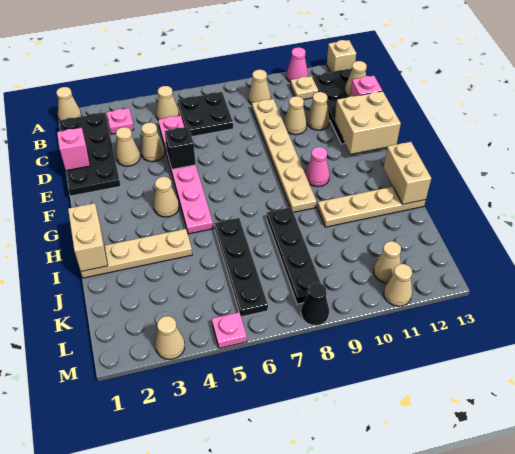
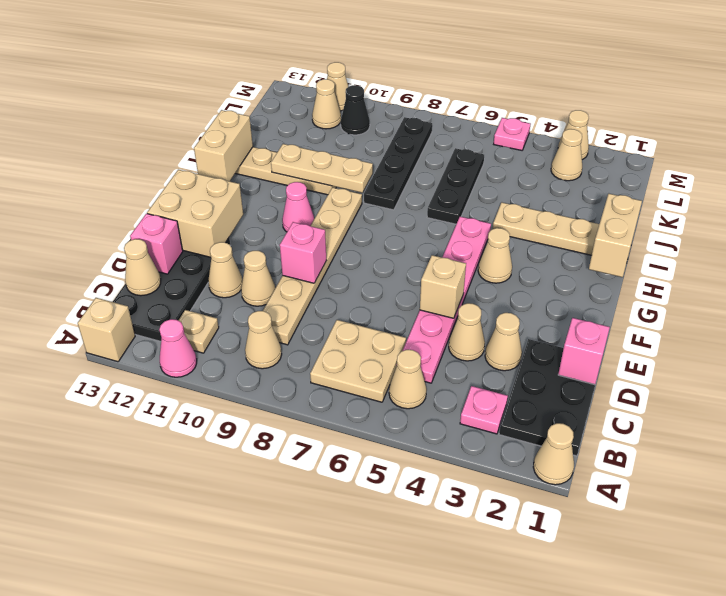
black 2x4 plate [58,112,121,196] -> black 2x3 plate [499,339,595,456]
black 2x2 plate [177,92,233,137] -> tan 2x2 plate [310,320,406,402]
black 1x1 brick [164,127,196,169] -> tan 1x1 brick [420,255,466,318]
none -> pink 1x1 brick [280,222,327,283]
black 1x4 plate [214,218,268,317] -> black 1x3 plate [427,148,484,224]
none -> tan 1x3 plate [271,144,373,193]
none -> tan 1x1 cone [551,129,582,181]
black 1x1 cone [301,283,329,326] -> black 1x1 cone moved to [341,85,370,135]

